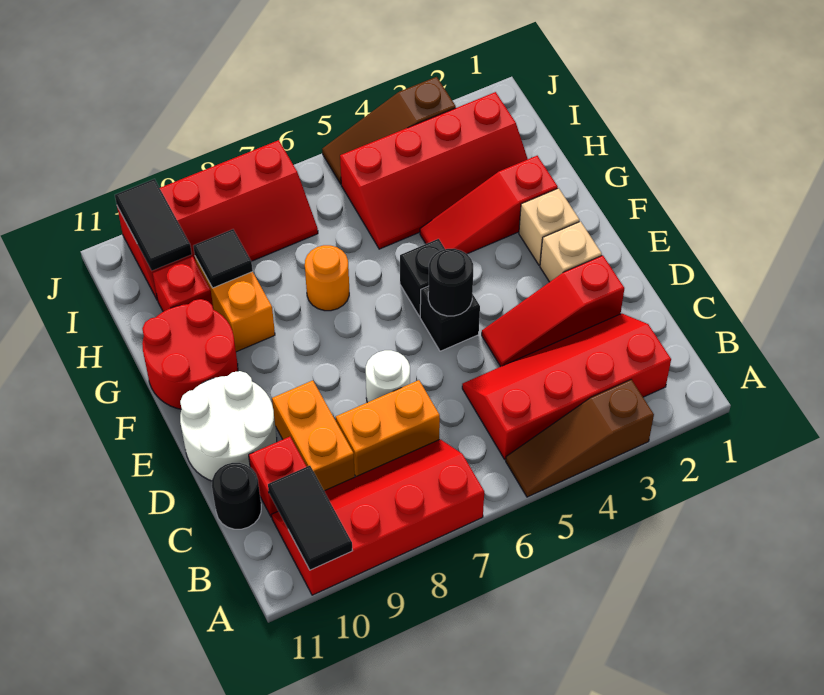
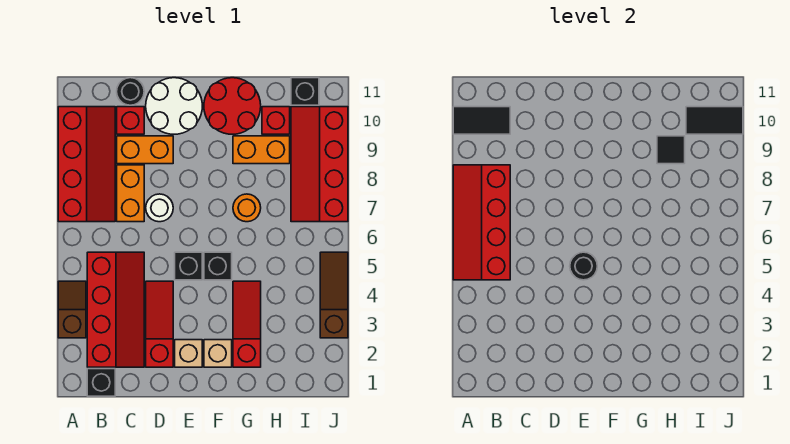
brown 1x3 slope [506,380,654,497] -> brown 1x2 slope [58,281,86,338]
none -> black 1x1 brick [87,369,115,396]
red 2x4 slope [340,92,528,249] -> red 2x4 slope moved to [453,165,510,280]
none -> black 1x1 brick [291,78,319,105]

